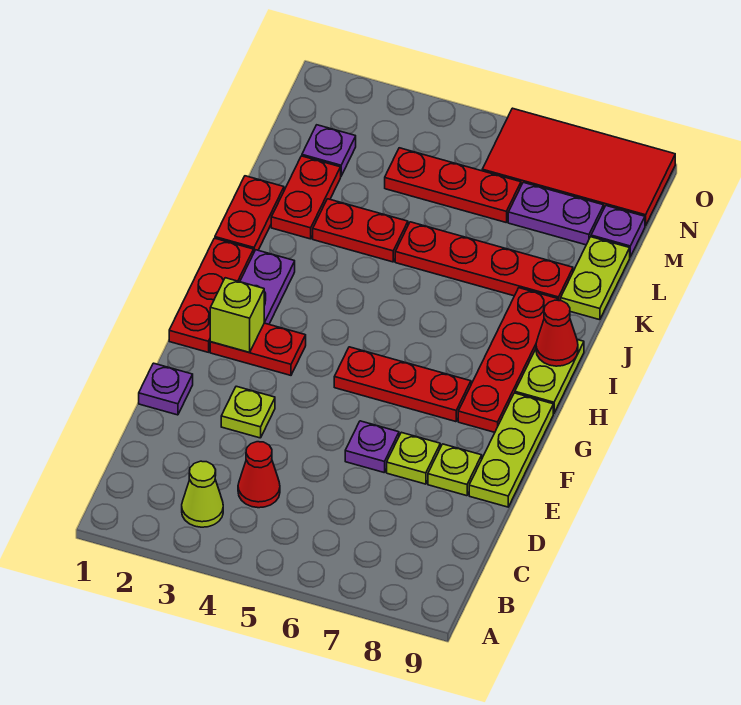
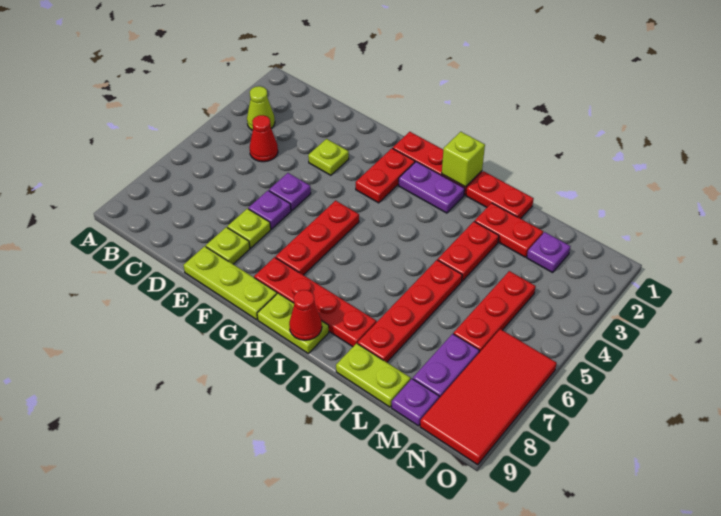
purple 1x1 plate [139,363,193,415] -> purple 1x1 plate moved to [269,173,311,211]
lime 1x1 brick [210,278,264,352] -> lime 1x1 brick moved to [442,132,485,187]

